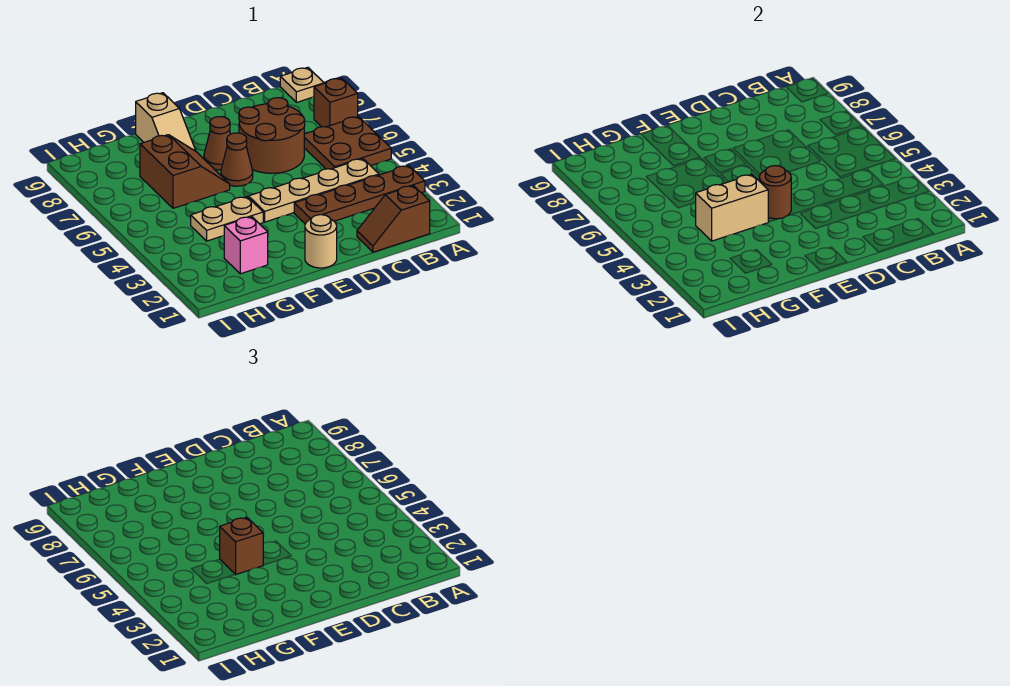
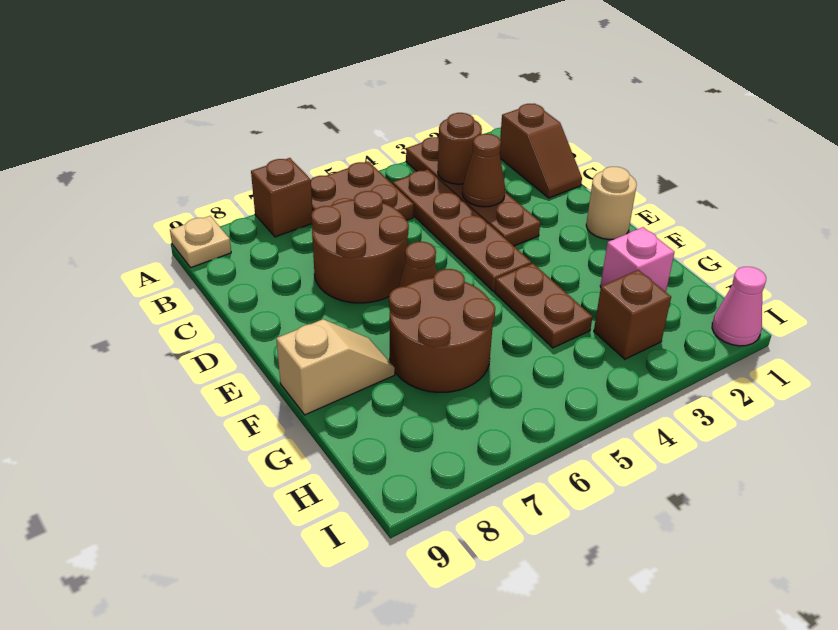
tan 1x4 plate [249,159,379,222] -> brown 1x4 plate [393,169,532,292]
brown 1x1 round brick [759,166,791,219] -> brown 1x1 round brick moved to [438,113,482,184]
brown 1x1 cone [204,117,230,170] -> brown 1x1 cone moved to [462,134,505,207]
tan 1x2 plate [191,197,263,241] -> brown 1x2 plate [495,263,592,348]
tan 1x2 brick [696,175,768,241] -> none
brown 1x1 brick [220,518,263,574] -> brown 1x1 brick moved to [594,270,671,359]
brown 2x2 slope [140,135,230,208] -> brown 2x2 round brick [389,269,495,392]
none -> pink 1x1 cone [712,267,766,346]

